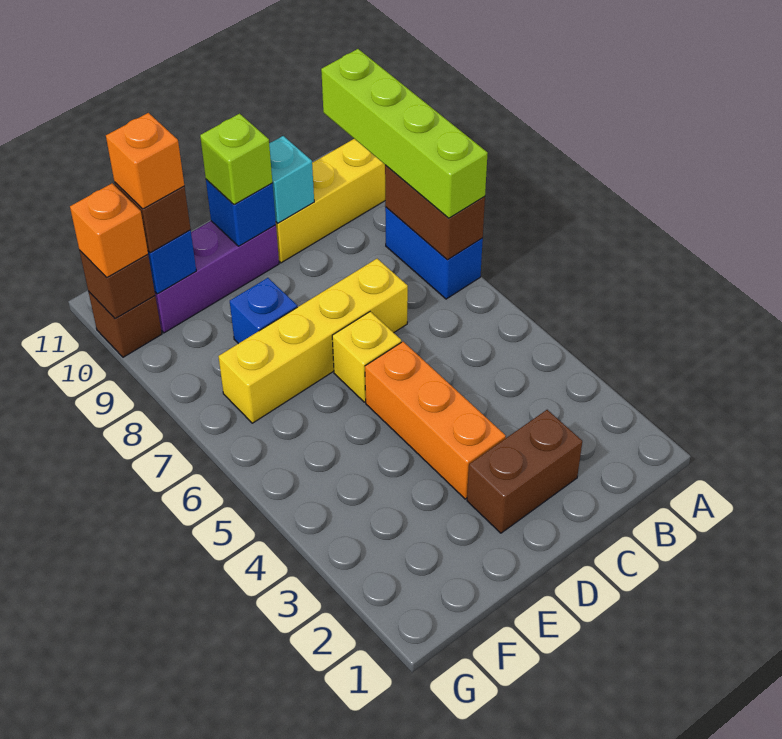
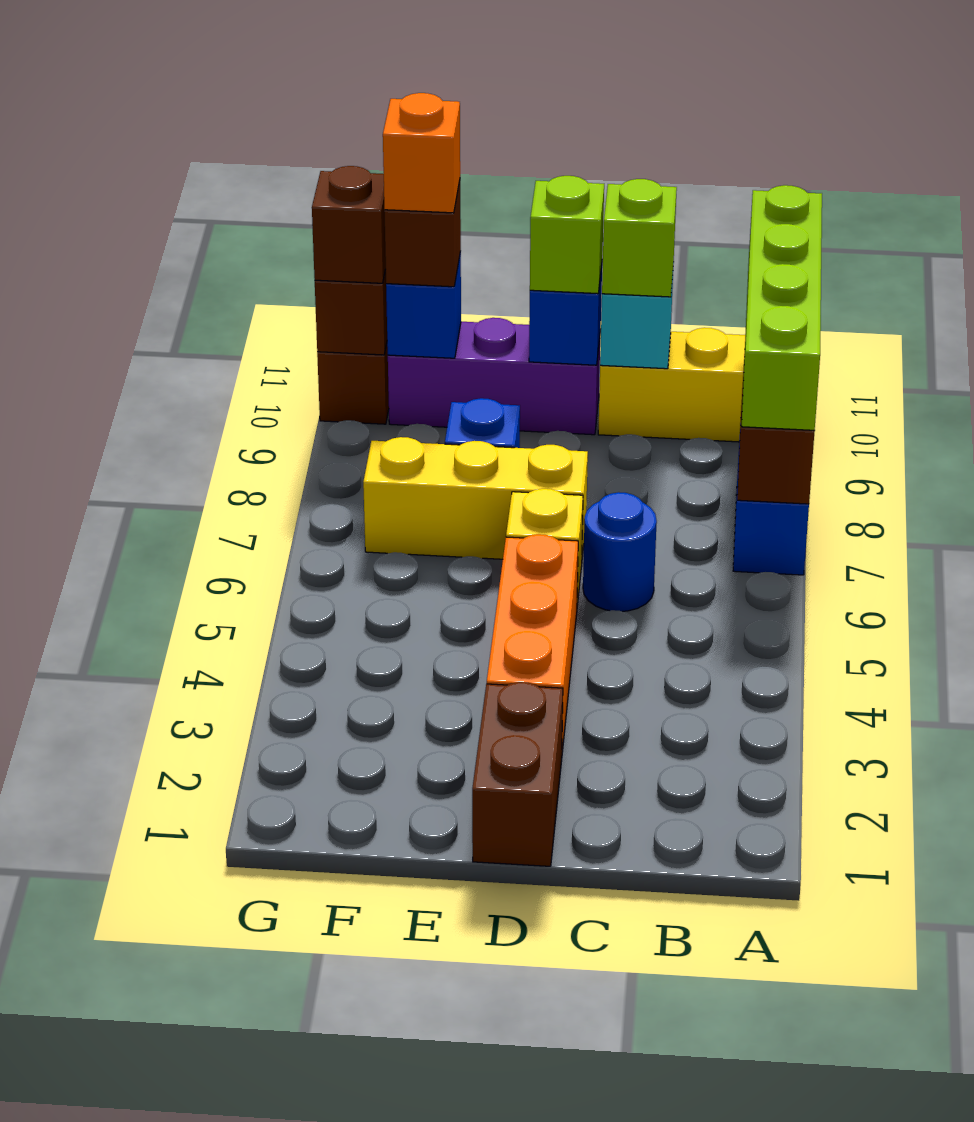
brown 1x2 brick [467,410,582,533] -> brown 1x2 brick turned to [472,682,563,866]
none -> blue 1x1 round brick [583,492,657,611]
yellow 1x4 brick [218,259,408,423] -> yellow 1x3 brick [363,437,588,559]
none -> lime 1x1 brick [602,179,677,297]
orange 1x1 brick [70,183,148,278] -> brown 1x1 brick [312,166,386,283]

